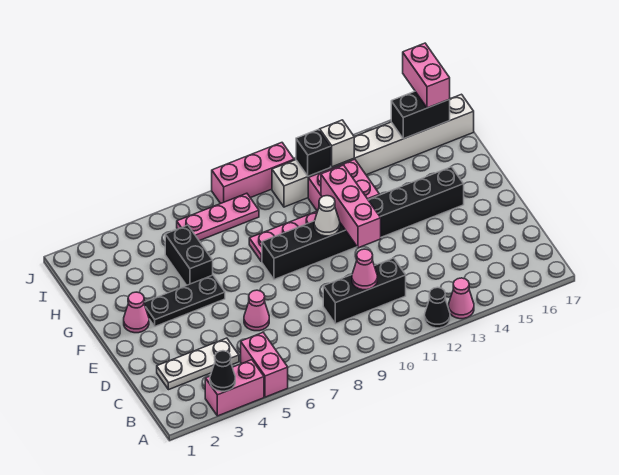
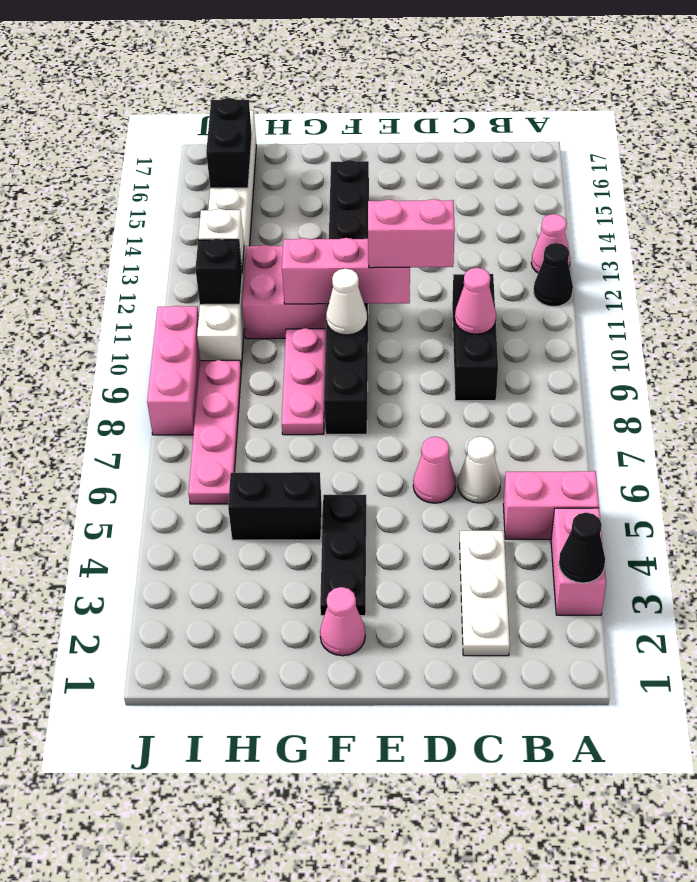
none -> white 1x1 cone [458,436,501,503]
pink 1x3 plate [177,193,259,241] -> pink 1x4 plate [188,360,241,504]
pink 1x2 brick [403,43,450,108] -> pink 1x2 brick moved to [368,199,455,268]

